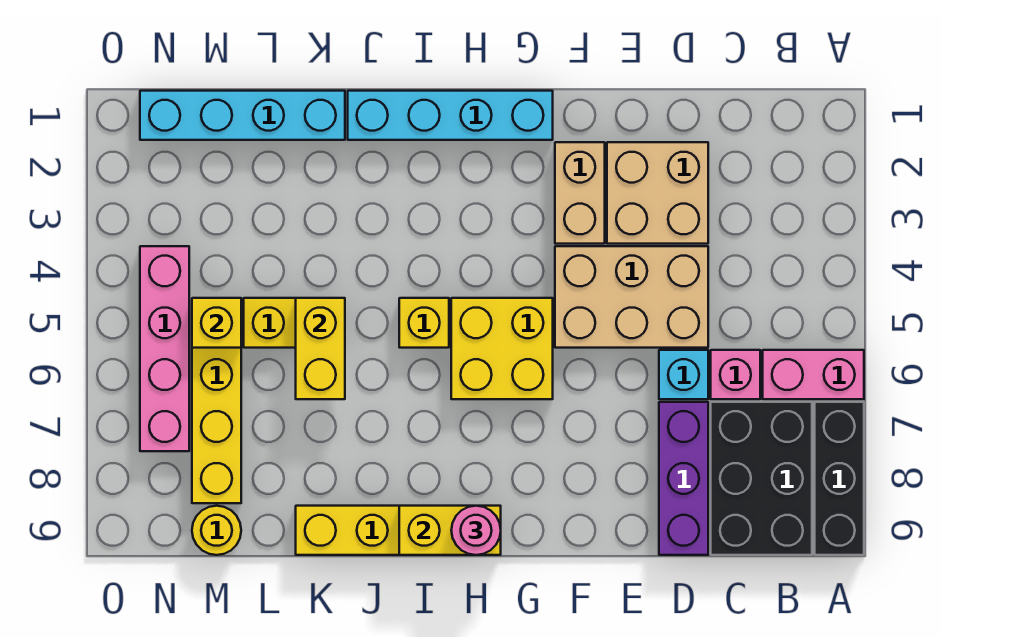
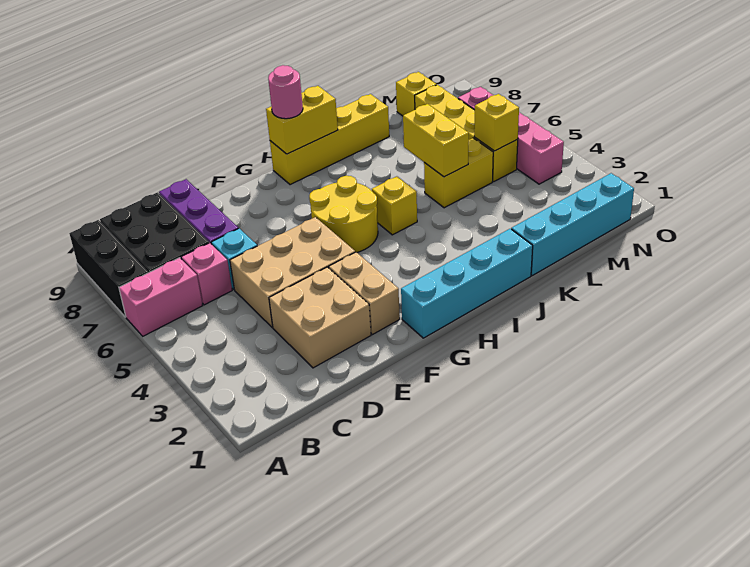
yellow 2x2 brick [451,298,553,399] -> yellow 2x2 round brick [309,176,378,252]
yellow 1x1 round brick [192,506,241,555] -> yellow 1x1 brick [396,72,436,116]

